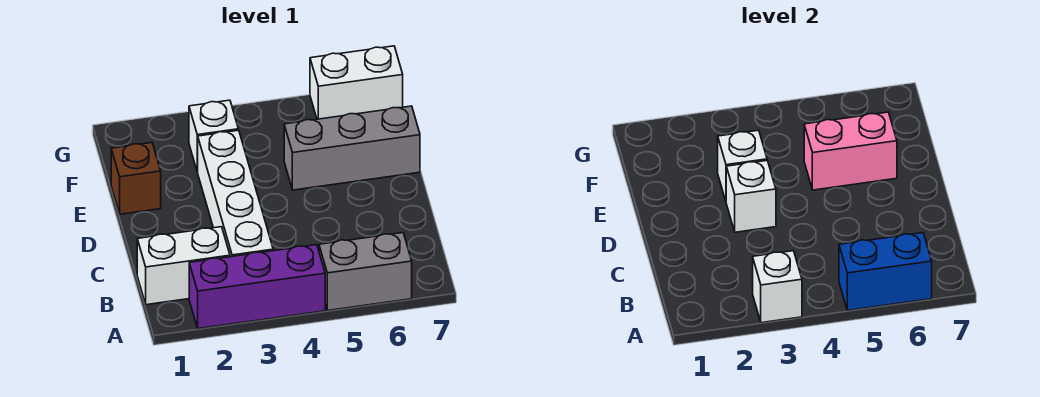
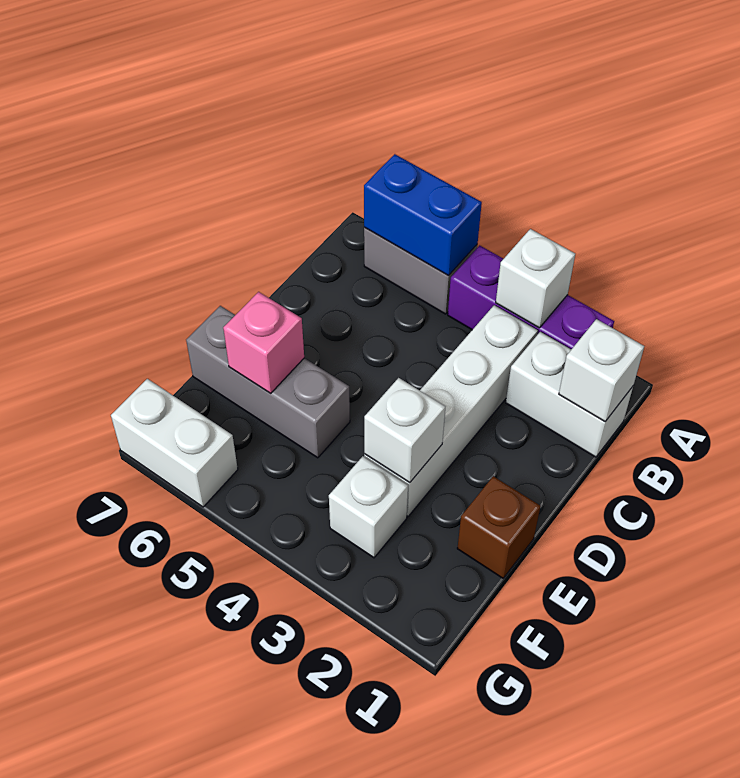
white 1x1 brick [726,160,776,232] -> white 1x1 brick moved to [559,319,644,421]
pink 1x2 brick [804,112,897,190] -> pink 1x1 brick [223,292,304,393]

